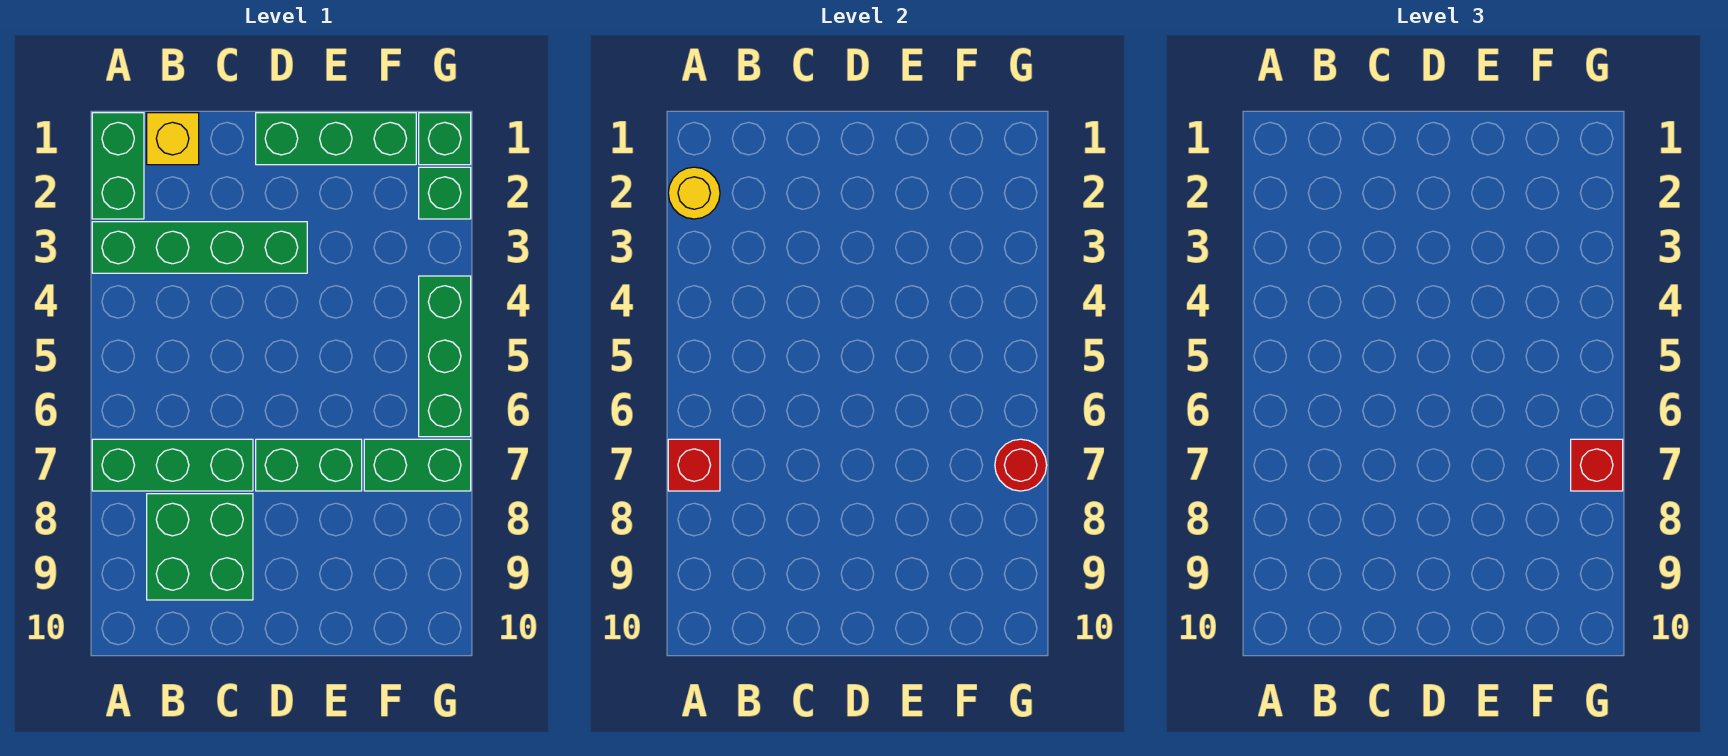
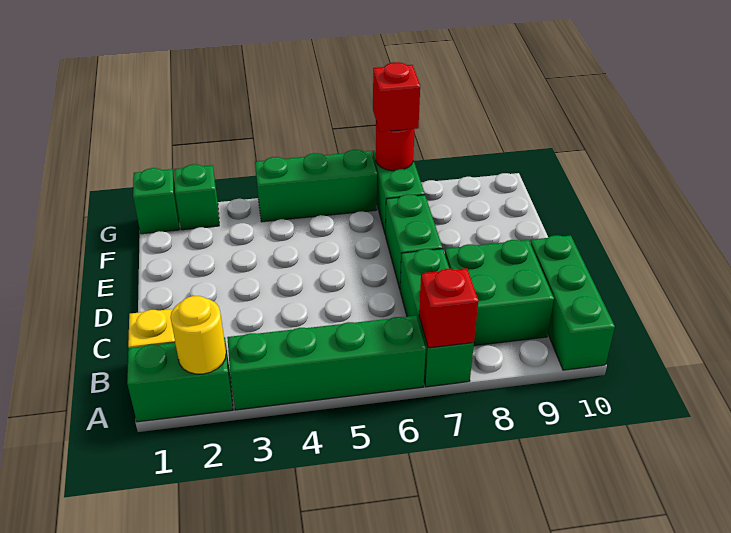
green 1x4 brick [92,222,307,273] -> green 1x4 brick turned to [227,316,426,410]
green 1x3 brick [256,113,416,165] -> green 1x3 brick moved to [530,235,615,370]

